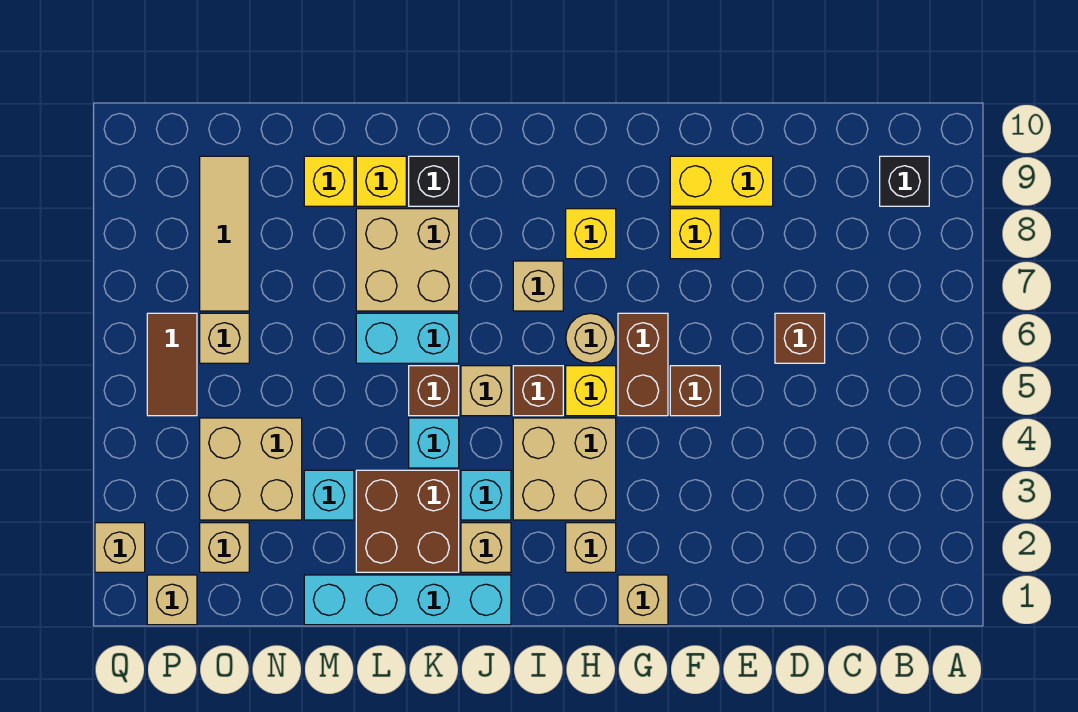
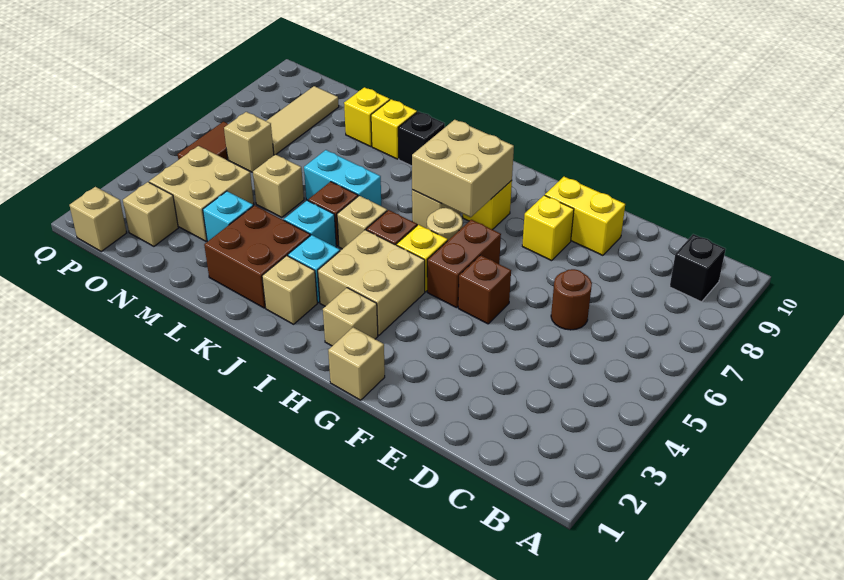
brown 1x1 brick [775,313,825,363] -> brown 1x1 round brick [551,269,592,330]
cyan 1x4 brick [304,575,511,625] -> none
tan 2x2 brick [356,209,459,311] -> tan 2x2 brick moved to [412,120,514,217]
tan 1x1 brick [95,523,145,572] -> tan 1x1 brick moved to [253,155,304,217]

